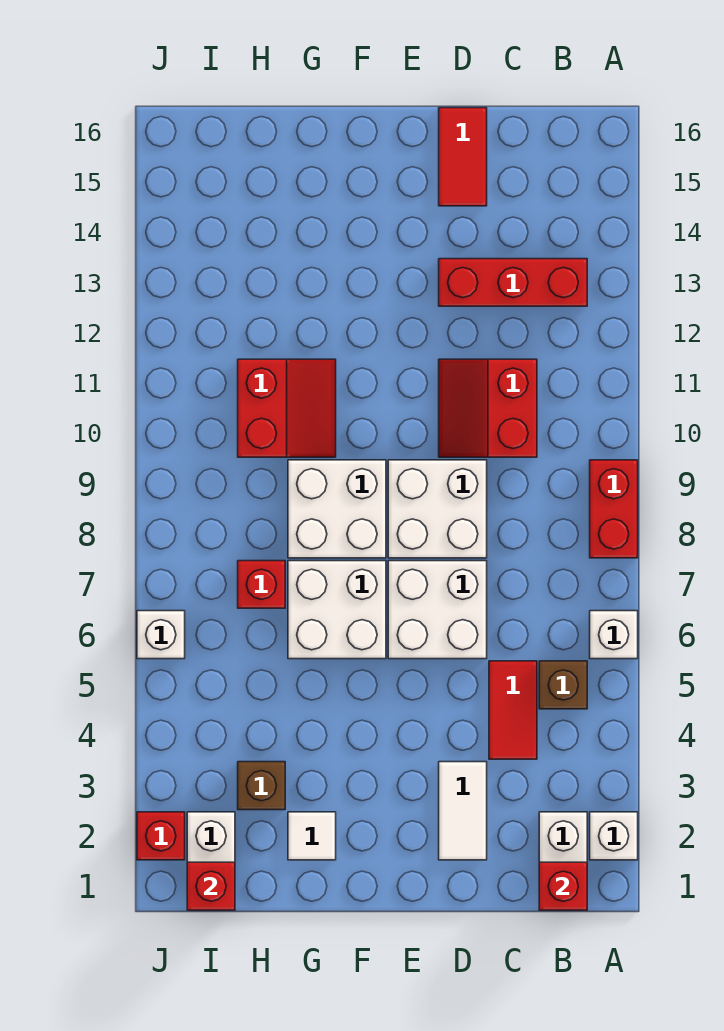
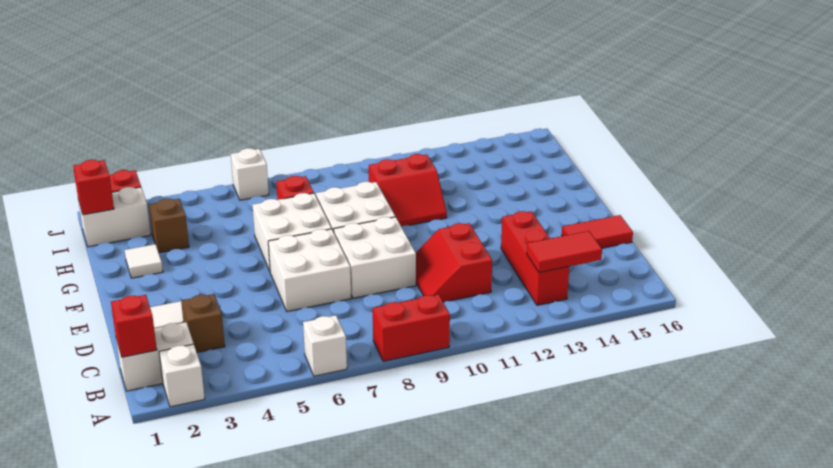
brown 1x1 brick [539,661,587,709] -> brown 1x1 brick moved to [181,294,225,353]
red 1x2 tile [489,661,537,759] -> red 1x2 tile moved to [527,231,602,273]
red 2x2 slope [439,359,537,457] -> red 2x2 slope turned to [416,223,492,302]

